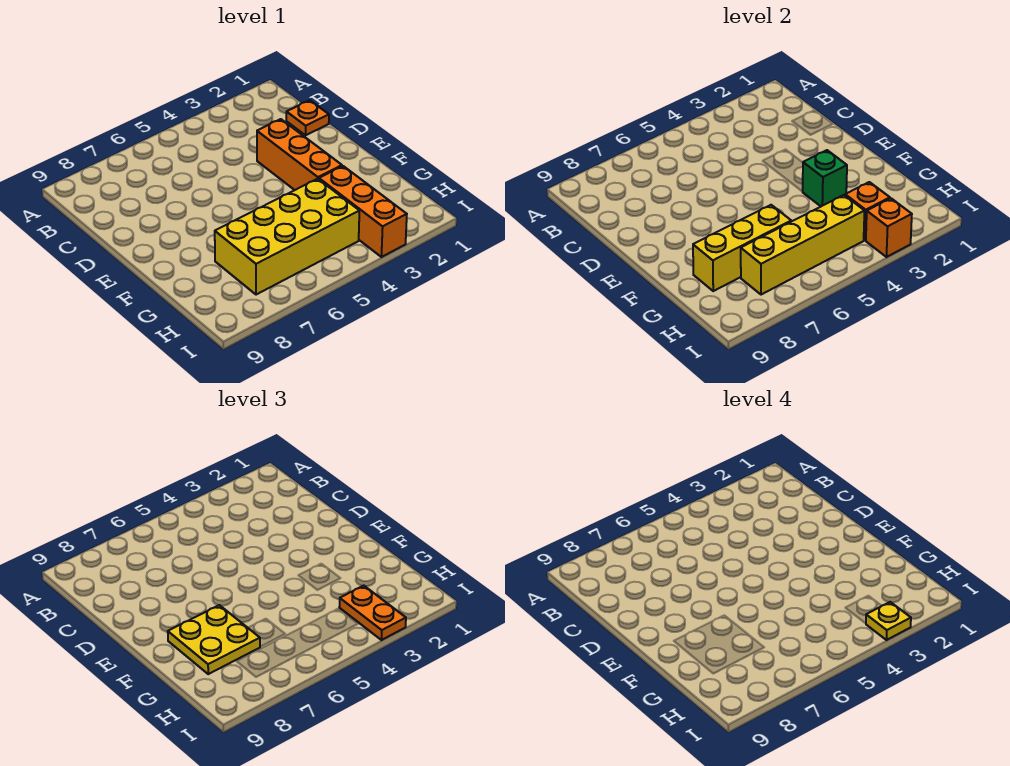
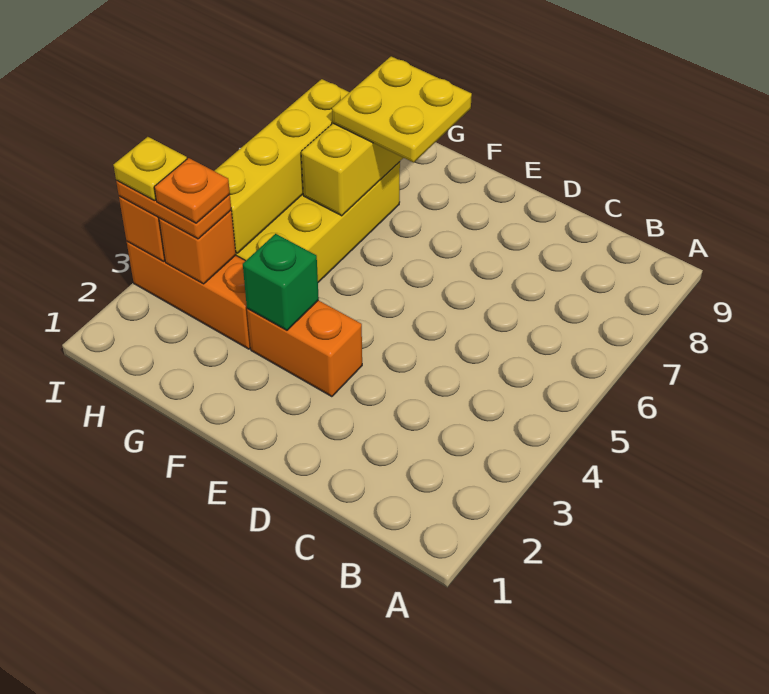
orange 1x1 plate [286,100,329,135] -> orange 1x1 plate moved to [154,158,230,223]
orange 1x3 brick [257,119,342,190] -> orange 1x2 brick [247,300,362,397]

